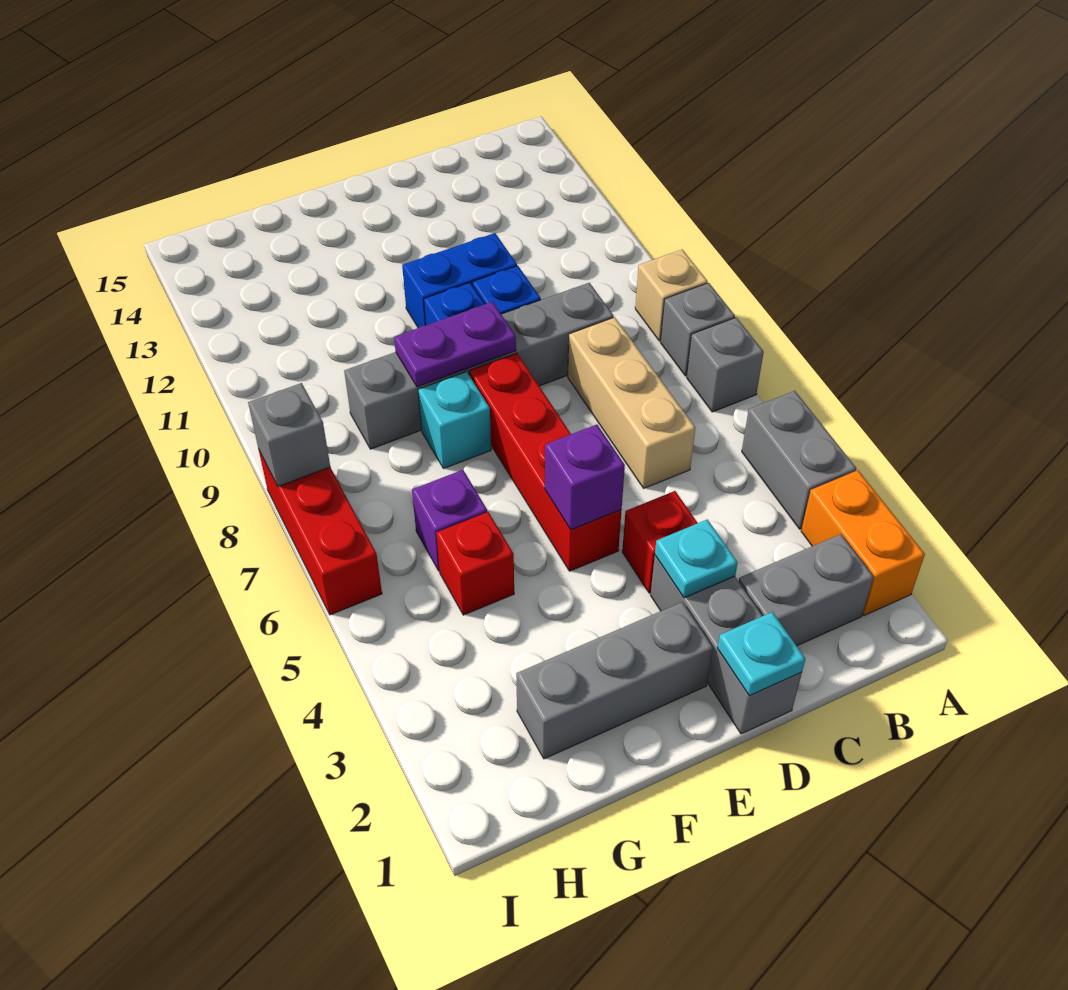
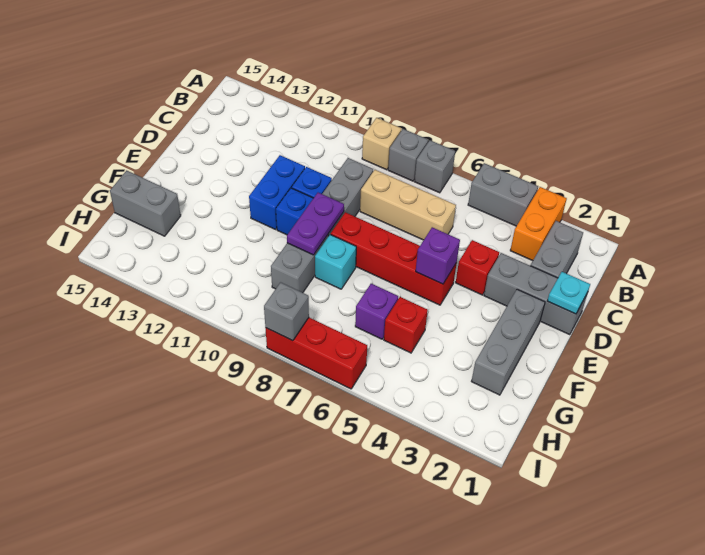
orange 1x2 brick [801,470,925,616] -> orange 1x2 brick turned to [510,187,567,261]
cyan 1x1 plate [655,519,738,598] -> none
none -> grey 1x2 brick [110,171,181,236]

